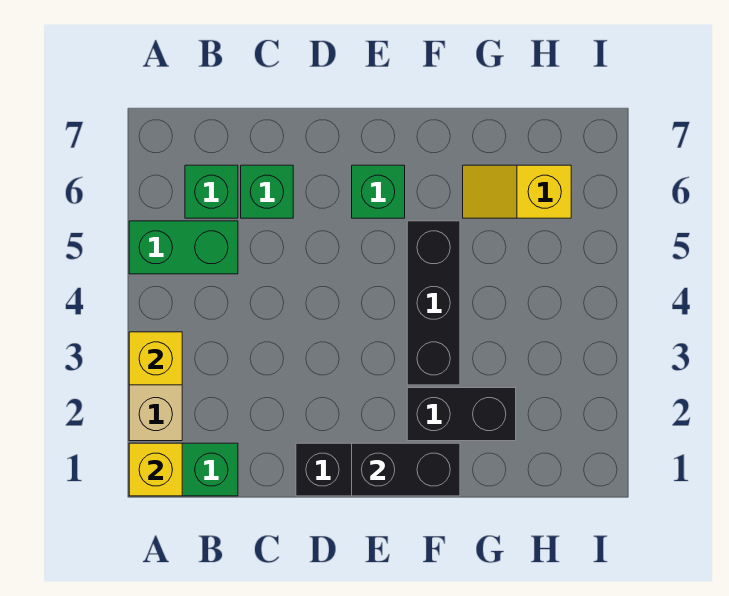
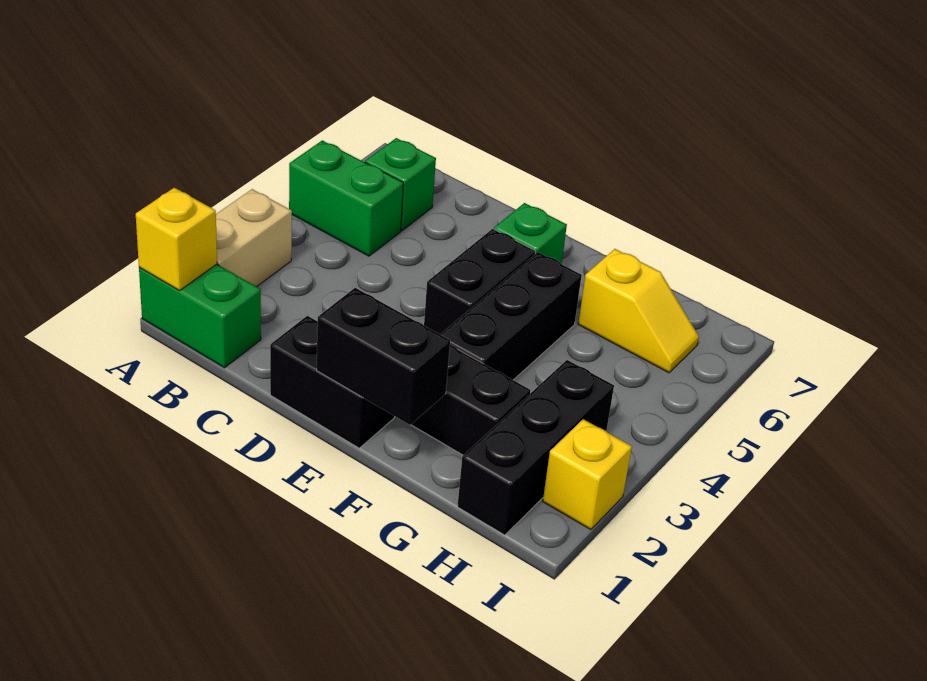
yellow 1x1 brick [129,332,182,385] -> yellow 1x1 brick moved to [543,419,632,530]
green 1x1 brick [241,165,293,218] -> none
none -> black 1x2 brick [424,229,535,334]
yellow 1x2 slope [463,165,571,218] -> yellow 1x2 slope turned to [578,249,699,373]
none -> black 1x3 brick [457,360,614,535]

